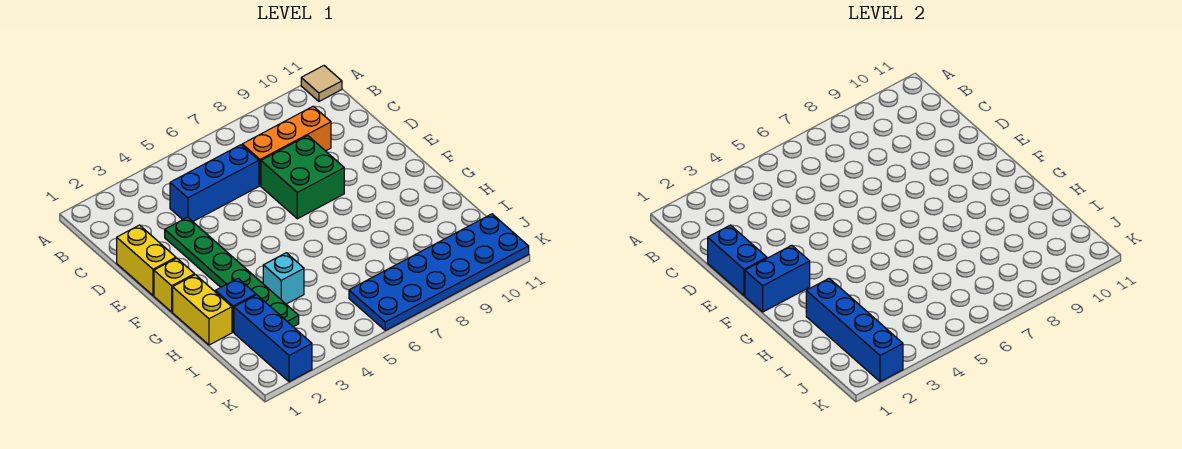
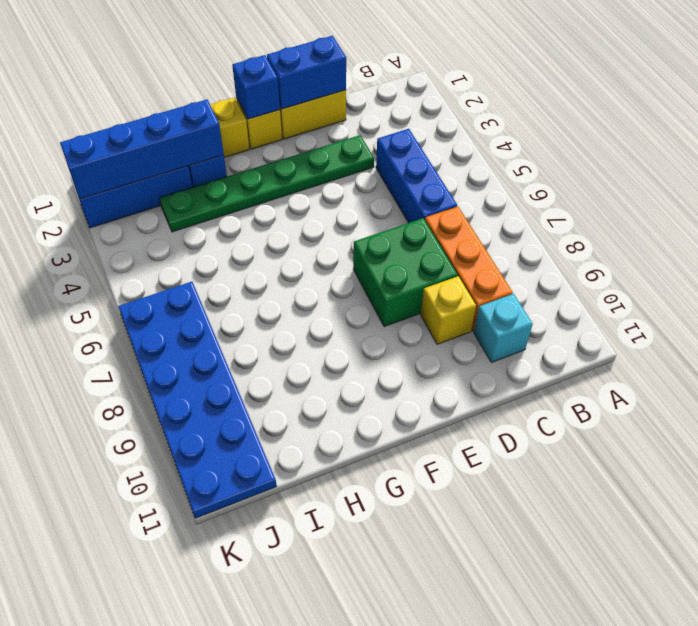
tan 1x1 tile [301,66,342,101] -> none
none -> yellow 1x1 brick [421,276,476,344]
blue 1x2 brick [745,245,810,312] -> blue 1x1 brick [232,55,280,119]
cyan 1x1 brick [263,253,304,304] -> cyan 1x1 brick moved to [474,294,533,362]

